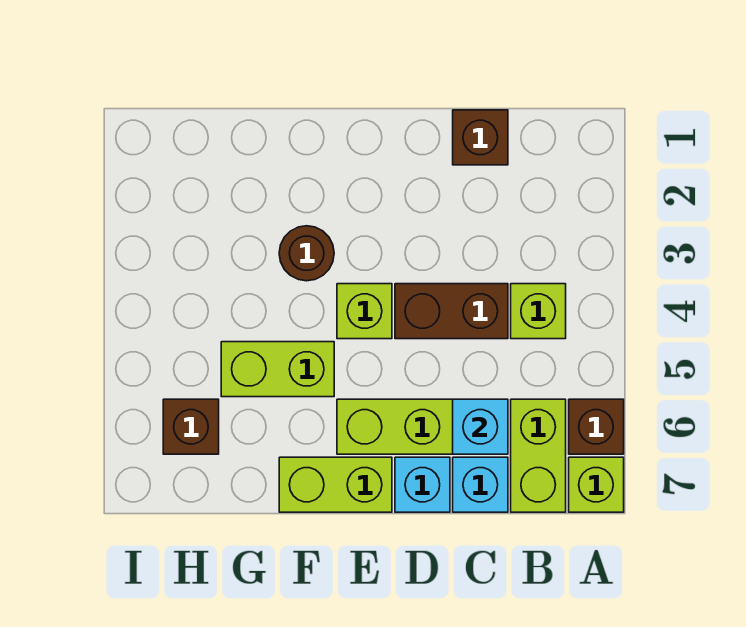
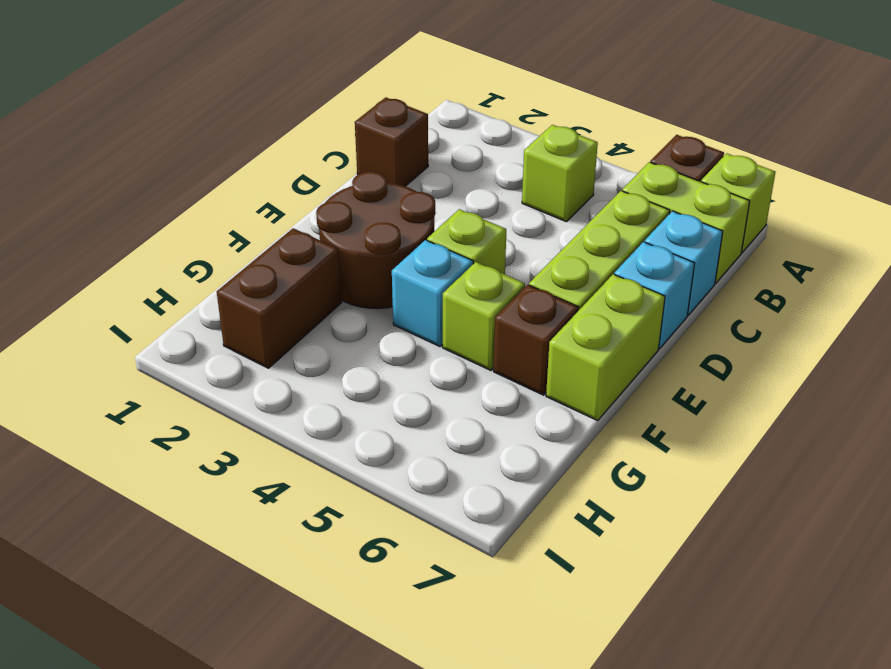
brown 1x2 brick [395,284,508,339] -> brown 1x2 brick moved to [217,228,342,368]
cyan 1x1 brick [453,399,508,454] -> cyan 1x1 brick moved to [392,240,473,346]
brown 1x1 round brick [279,226,334,281] -> brown 2x2 round brick [316,172,436,309]
lime 1x2 brick [221,342,334,397] -> lime 1x1 brick [443,262,525,370]
brown 1x1 brick [163,399,219,454] -> brown 1x1 brick moved to [494,285,579,395]

